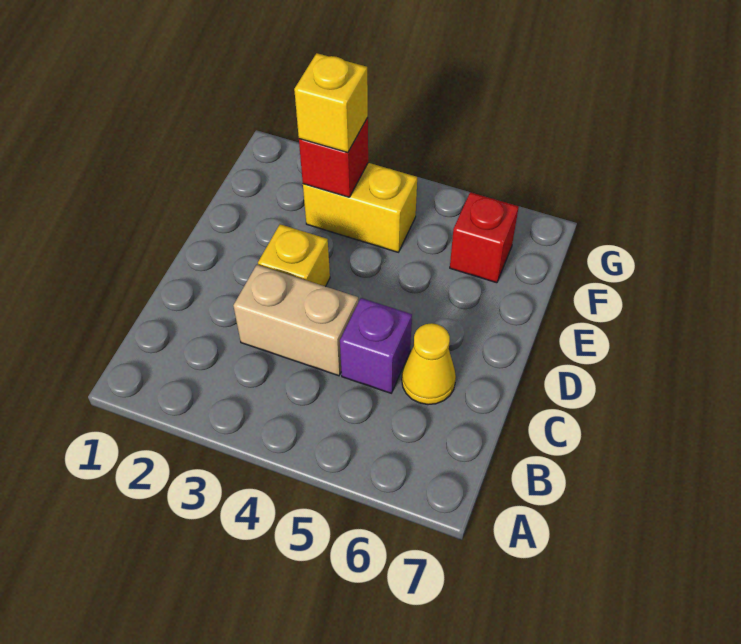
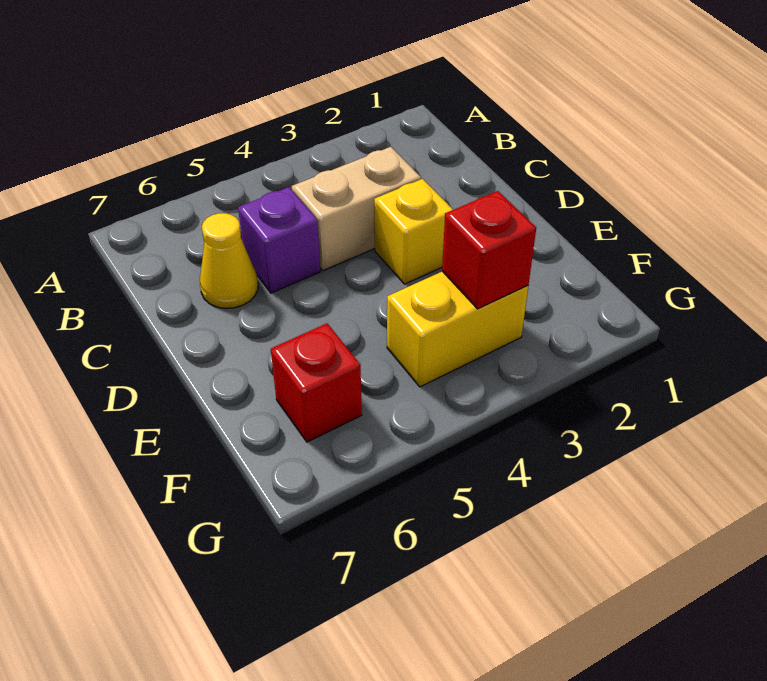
yellow 1x1 brick [294,53,368,153] -> none

